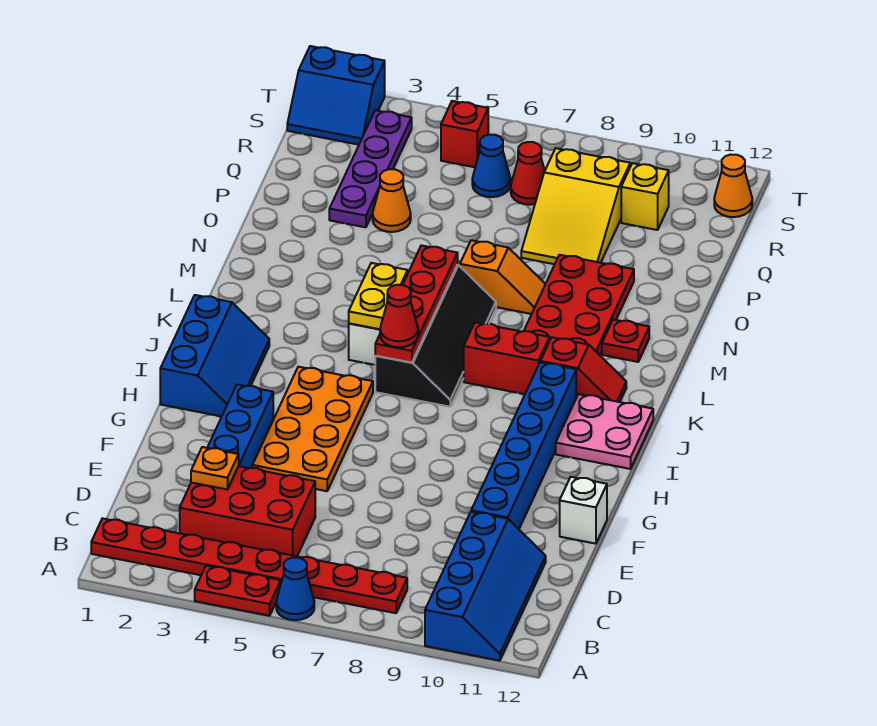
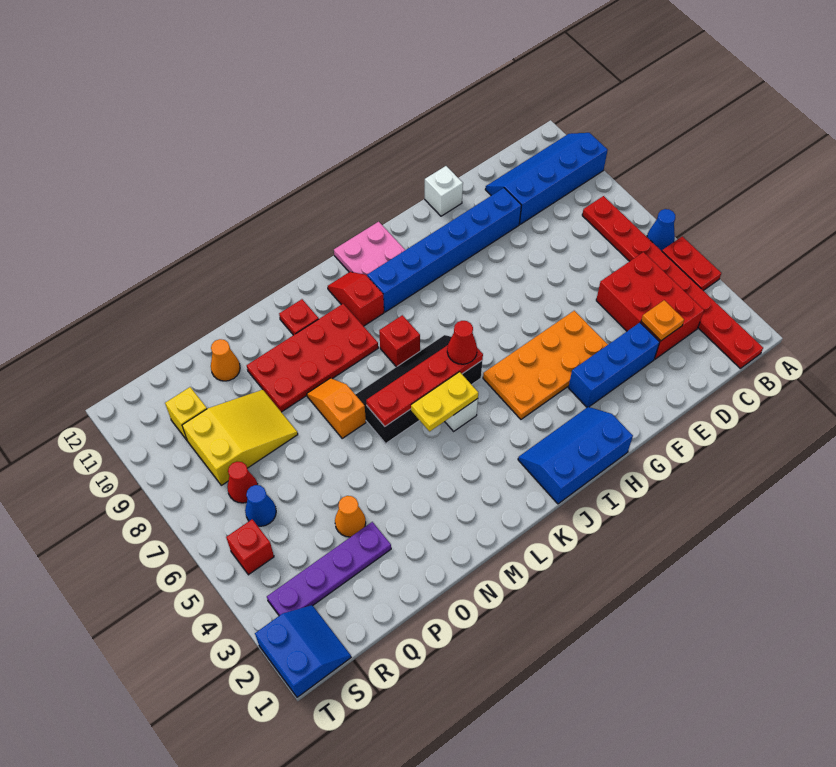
red 1x2 brick [464,322,550,394] -> red 1x1 brick [379,315,420,367]
orange 1x1 cone [714,155,752,217] -> orange 1x1 cone moved to [211,339,240,381]

